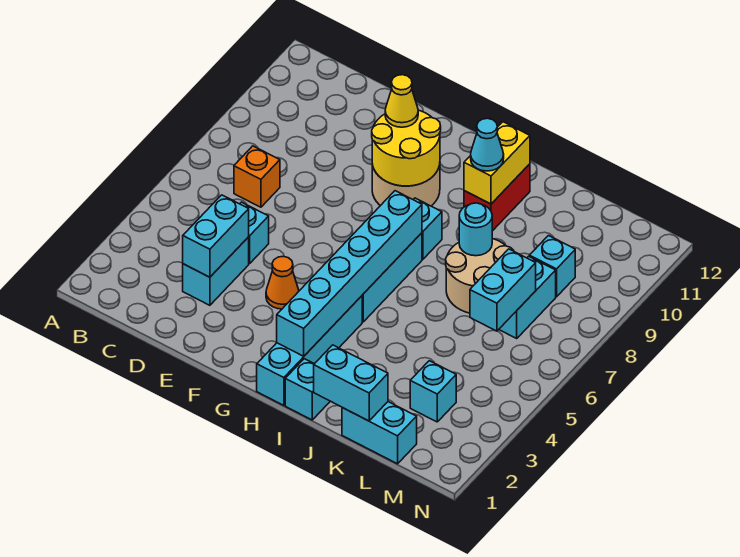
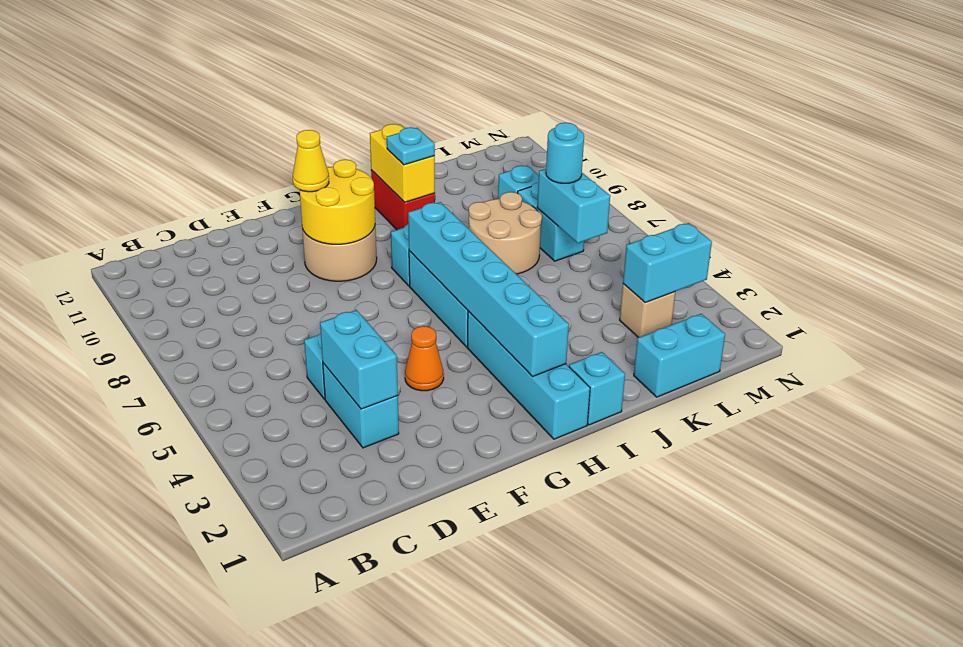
orange 1x1 brick [234,146,280,207] -> none
cyan 1x1 cone [471,118,504,171] -> cyan 1x1 plate [387,127,435,165]
cyan 1x2 brick [314,345,388,421] -> cyan 1x2 brick moved to [623,223,712,303]
cyan 1x1 round brick [459,203,492,256] -> cyan 1x1 round brick moved to [546,122,584,183]
cyan 1x1 brick [410,361,456,422] -> tan 1x1 brick [620,284,675,338]

